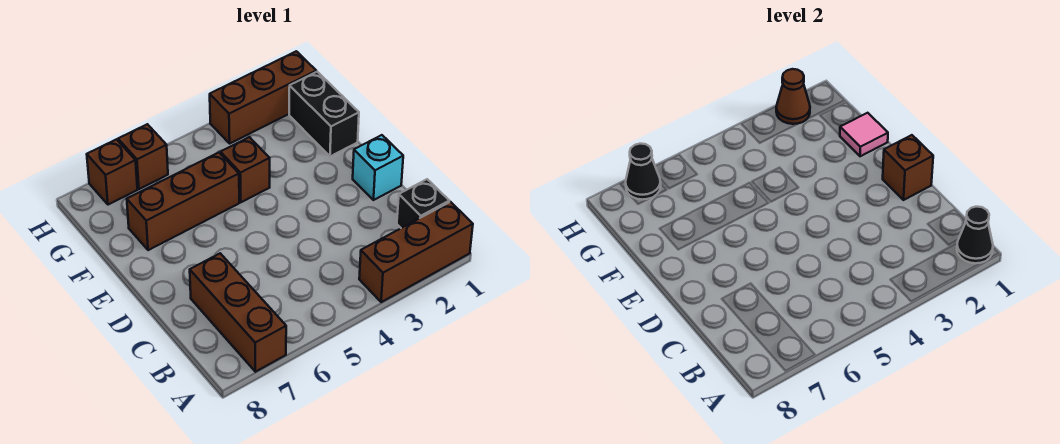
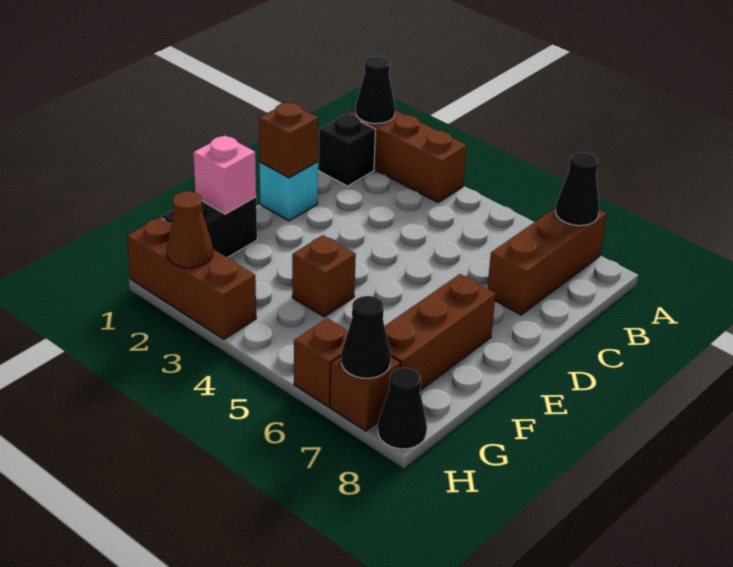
none -> black 1x1 cone [555,153,599,226]
pink 1x1 tile [840,113,888,156] -> pink 1x1 brick [193,136,256,214]
brown 1x3 brick [127,153,239,250] -> brown 1x3 brick turned to [385,274,496,390]
none -> black 1x1 cone [378,368,427,449]

